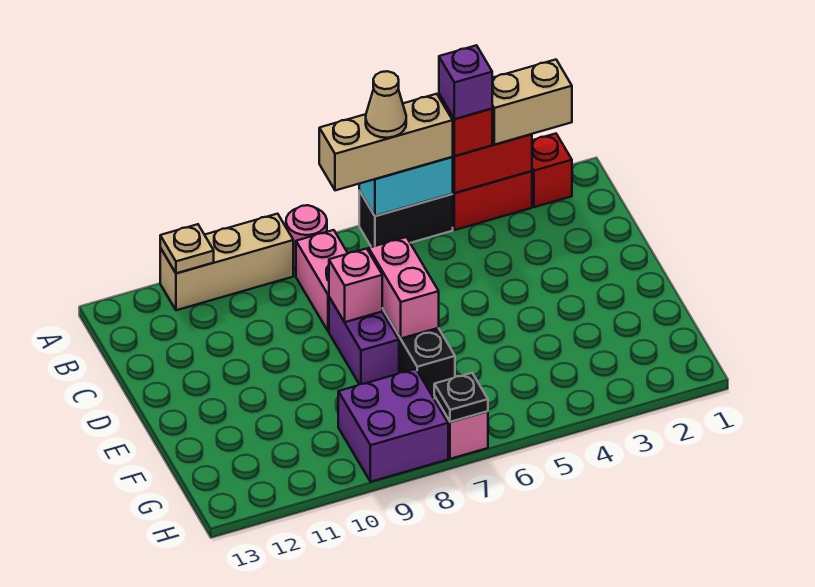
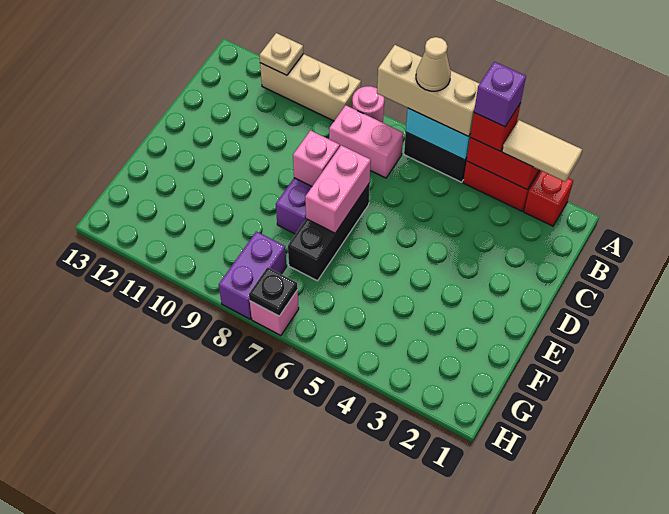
tan 1x2 brick [492,60,572,145] -> tan 1x2 tile [502,120,582,182]
pink 1x2 brick [296,230,348,332] -> pink 1x2 brick turned to [329,105,403,178]
purple 2x2 brick [338,369,448,482] -> purple 1x2 brick [219,231,287,319]

